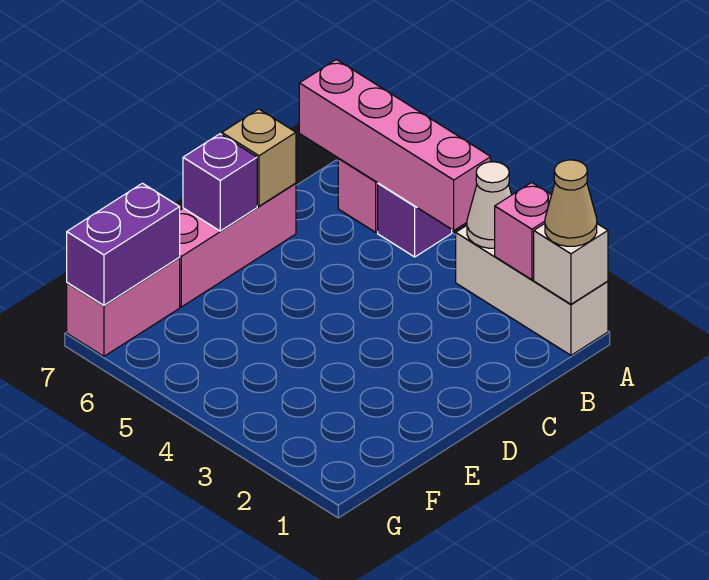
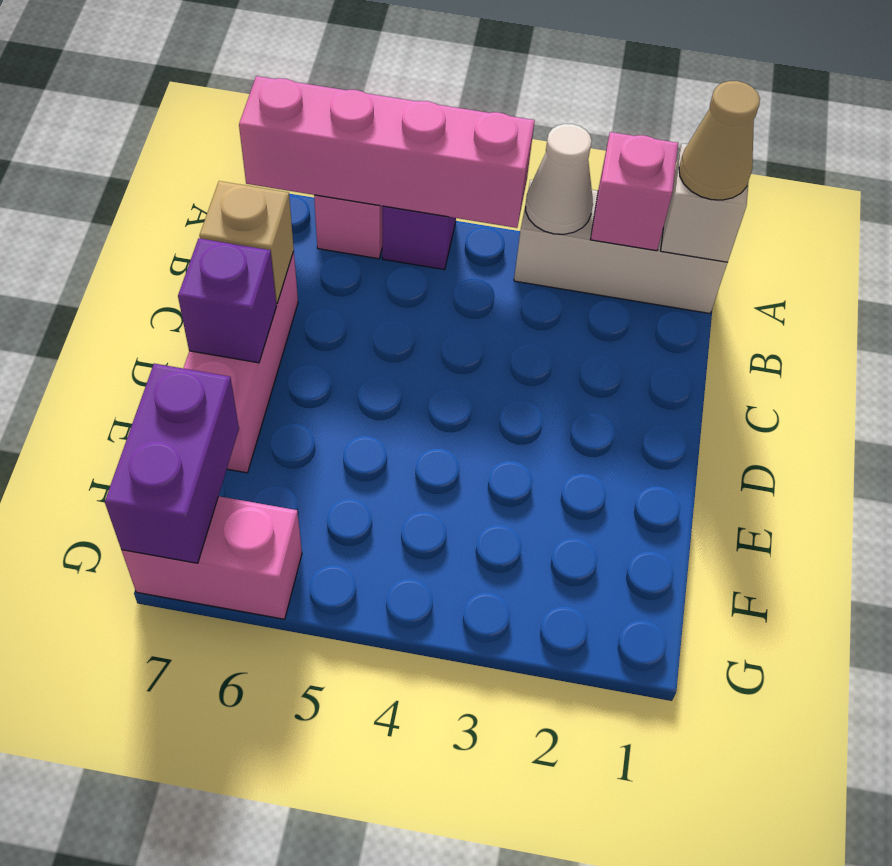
pink 1x2 brick [67,258,180,356] -> pink 1x2 brick turned to [122,496,302,619]

